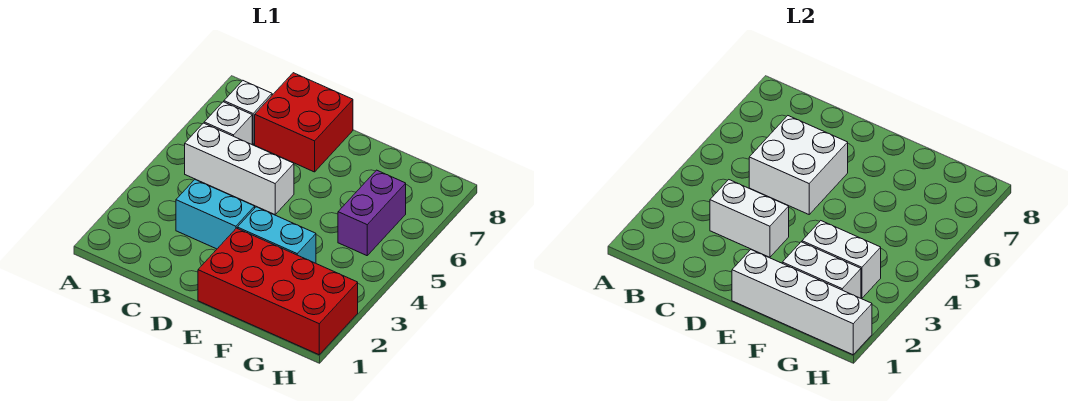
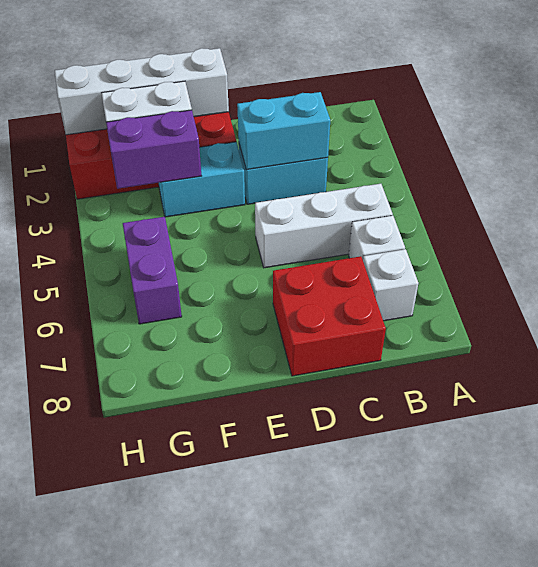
white 1x2 brick [710,180,789,257] -> cyan 1x2 brick [237,92,330,169]
white 2x2 brick [749,116,848,214] -> none
white 1x2 brick [802,221,881,299] -> purple 1x2 brick [106,110,201,189]

